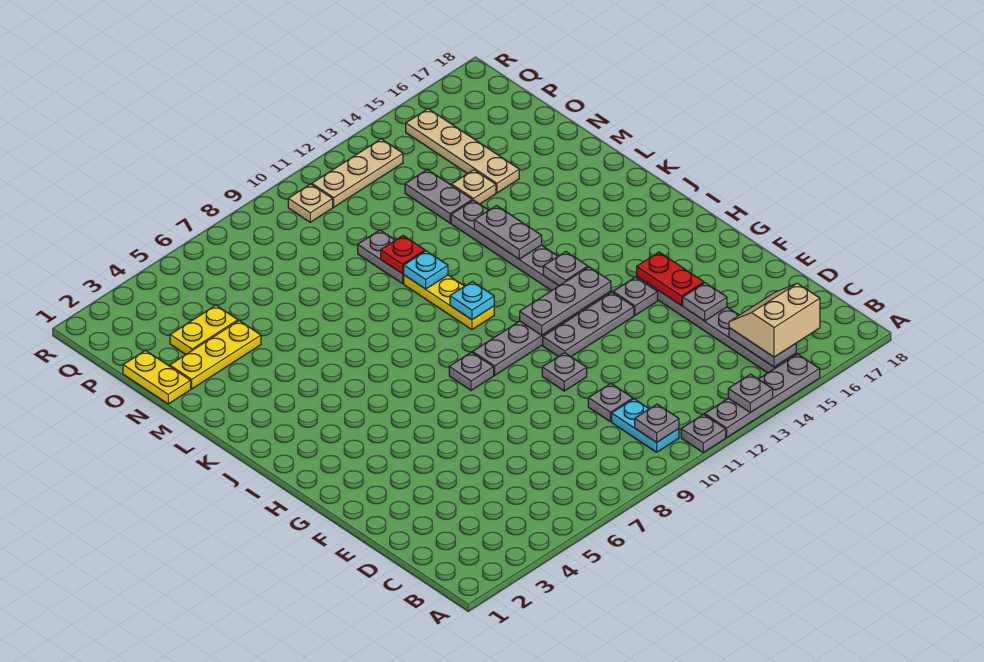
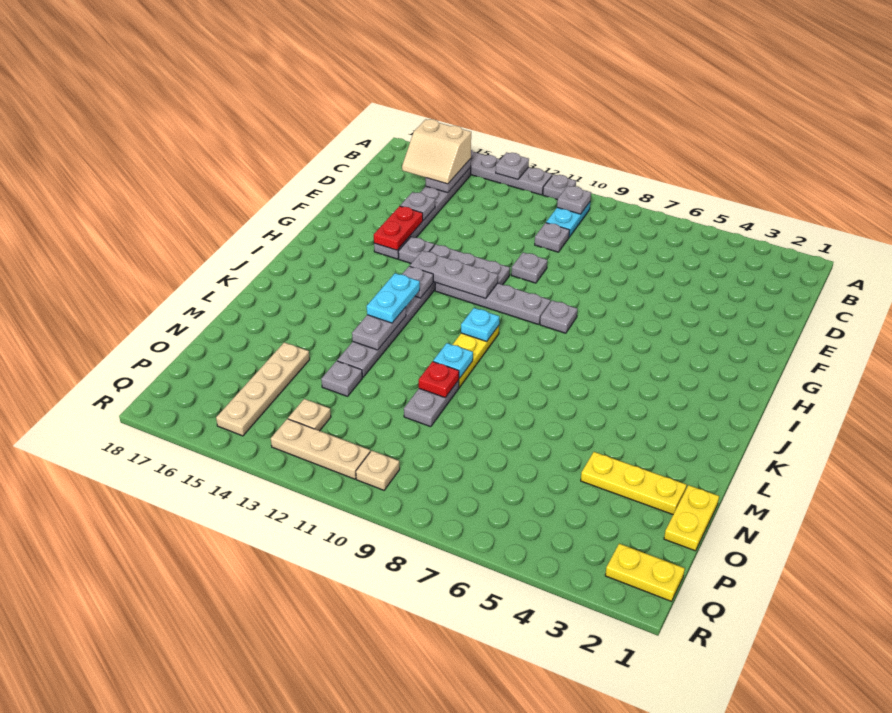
none -> cyan 1x2 plate [367,273,420,323]
grey 1x2 plate [405,169,472,223] -> grey 1x1 plate [321,361,362,396]
tan 1x1 plate [452,170,496,204] -> tan 1x1 plate moved to [288,399,331,431]
yellow 1x2 plate [170,305,238,355] -> yellow 1x2 plate moved to [605,544,685,601]

